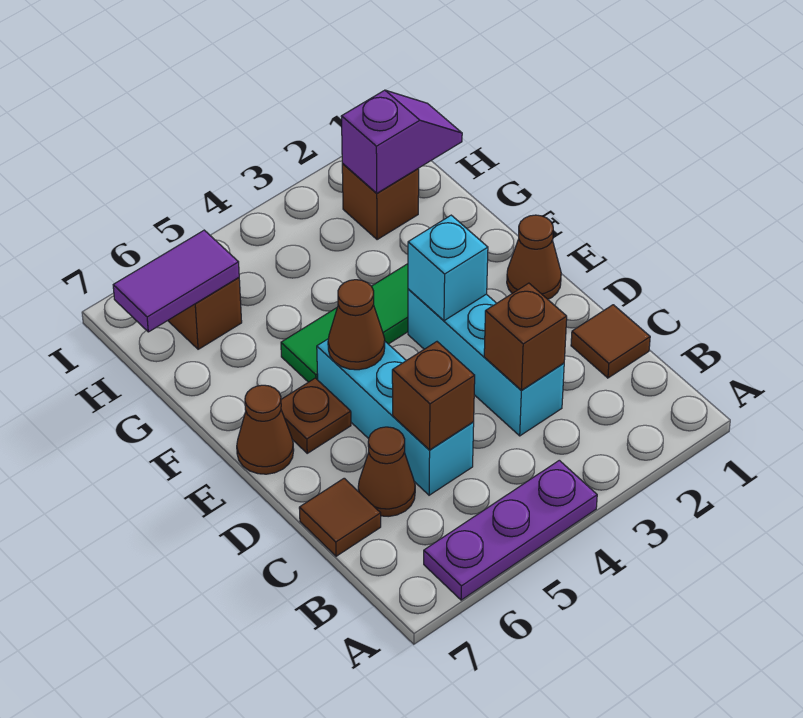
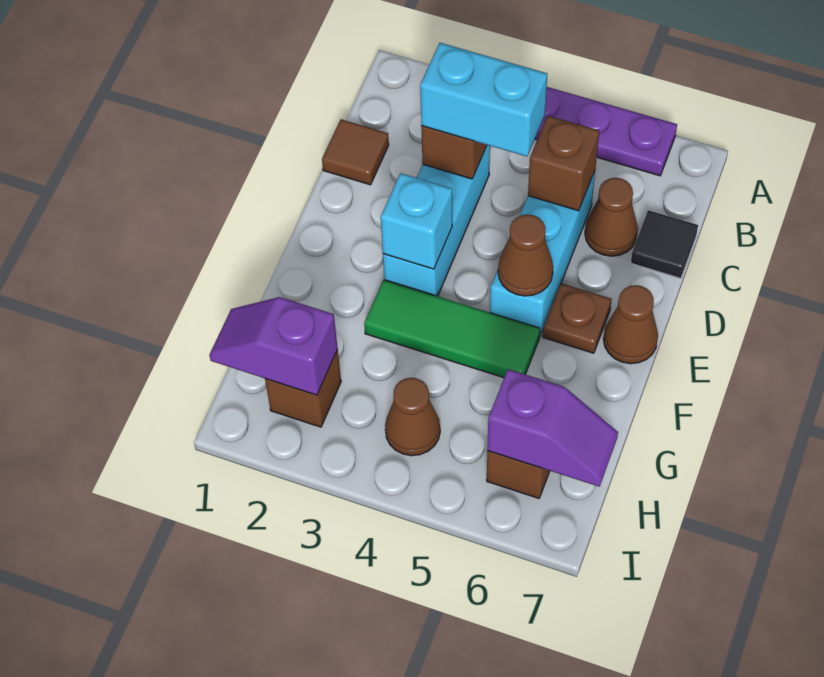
none -> cyan 1x2 brick [420,43,547,157]
brown 1x1 tile [299,478,381,556] -> black 1x1 tile [631,210,698,278]
brown 1x1 cone [507,215,561,299] -> brown 1x1 cone moved to [385,378,440,456]
purple 1x2 tile [113,230,239,332] -> purple 1x2 slope [487,369,618,487]

